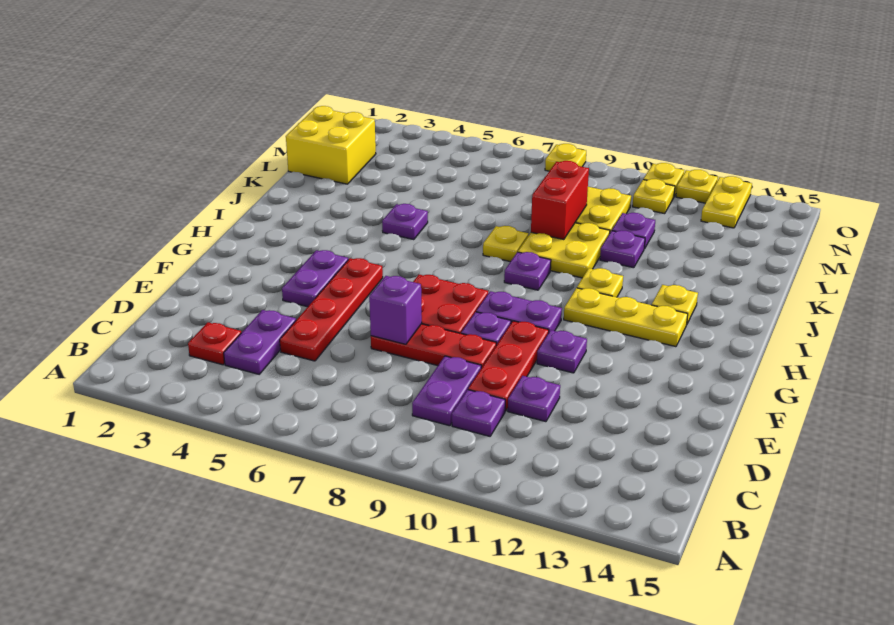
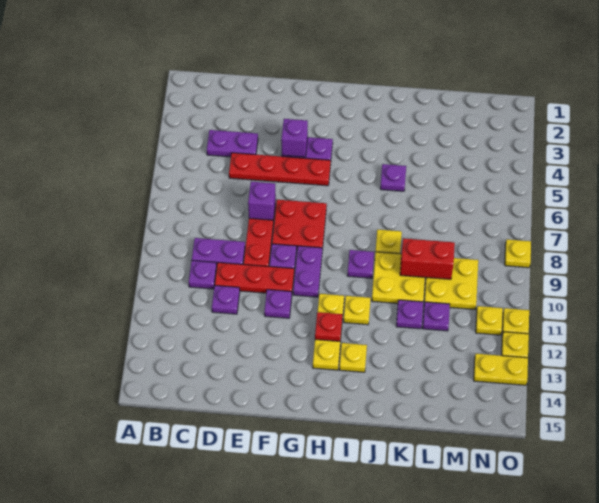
red 1x1 plate [188,322,241,365] -> red 1x1 plate moved to [315,312,343,341]
none -> purple 1x1 brick [281,119,308,157]
yellow 2x2 brick [286,106,376,184] -> none

